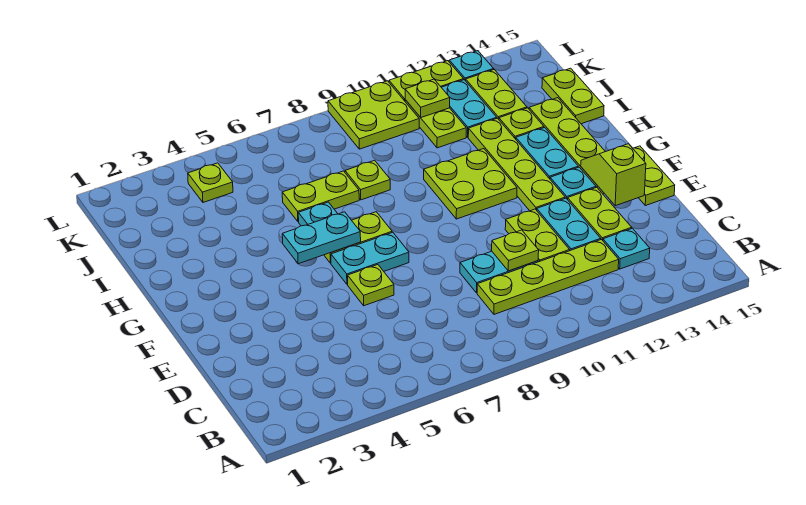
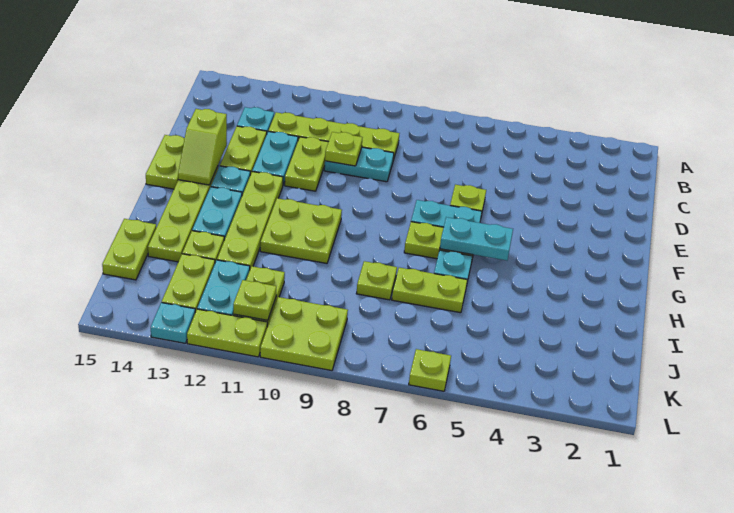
lime 1x1 plate [188,163,233,202] -> lime 1x1 plate moved to [409,349,451,391]

